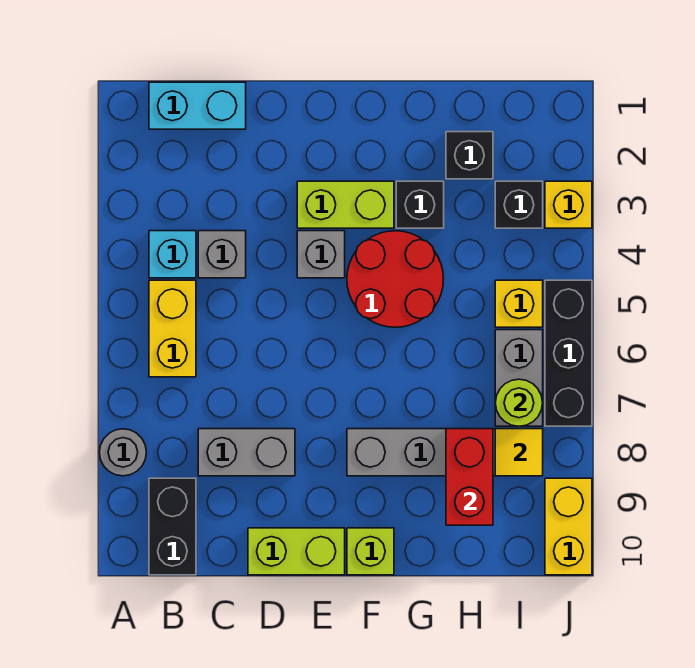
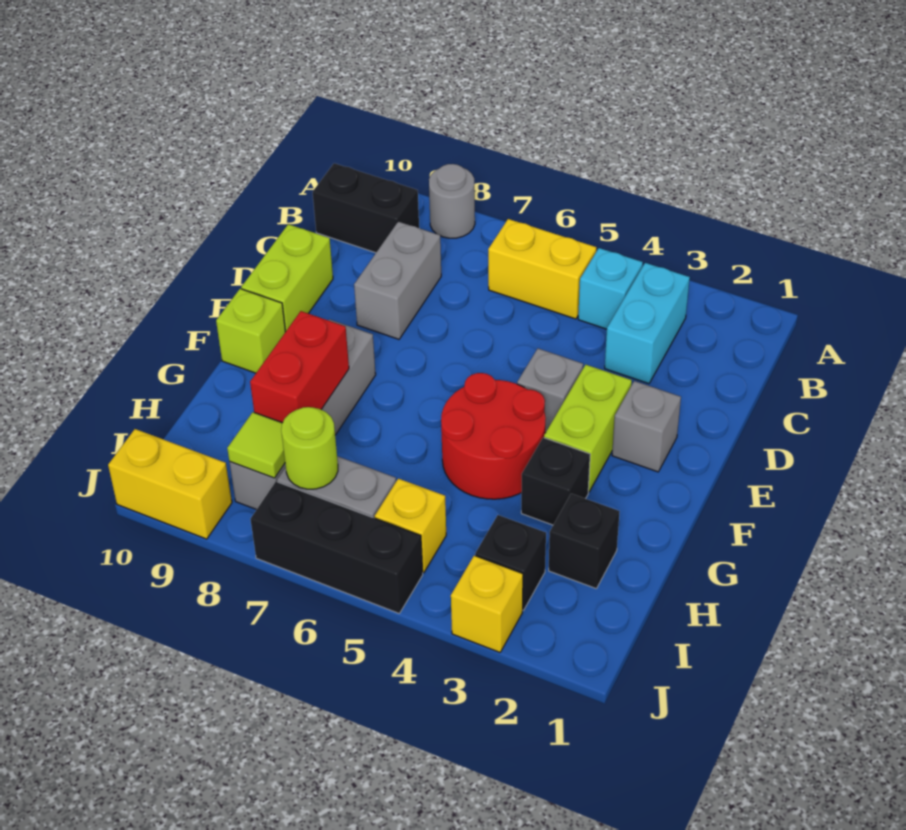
cyan 1x2 brick [149,82,246,129] -> cyan 1x2 brick moved to [605,263,690,384]
grey 1x1 brick [198,231,246,278] -> grey 1x1 brick moved to [612,381,681,472]
red 1x2 brick [446,429,493,525] -> red 1x2 brick turned to [250,311,349,423]
yellow 1x1 tile [495,429,543,476] -> lime 1x1 tile [227,412,285,478]

